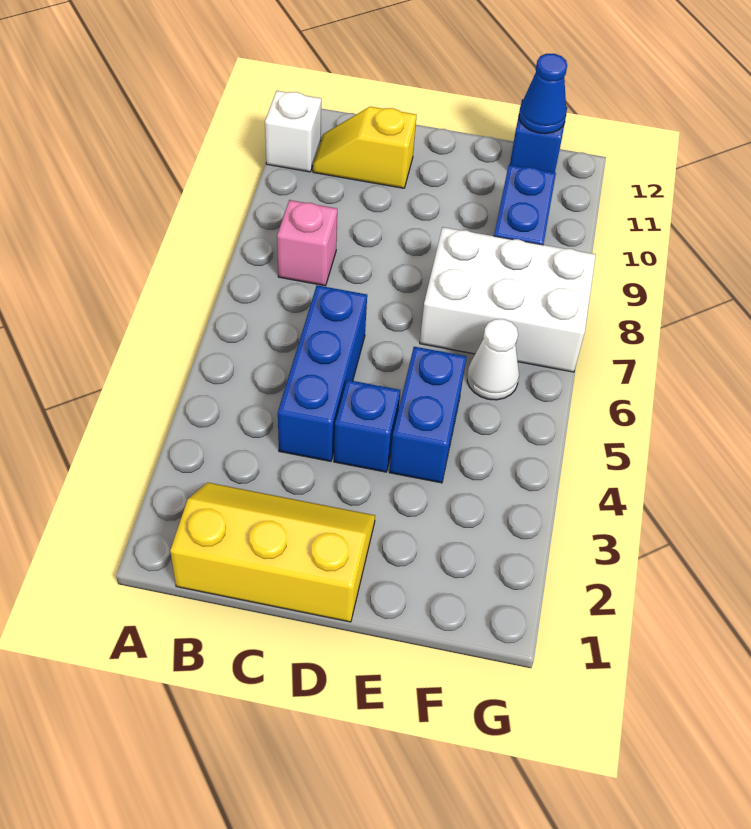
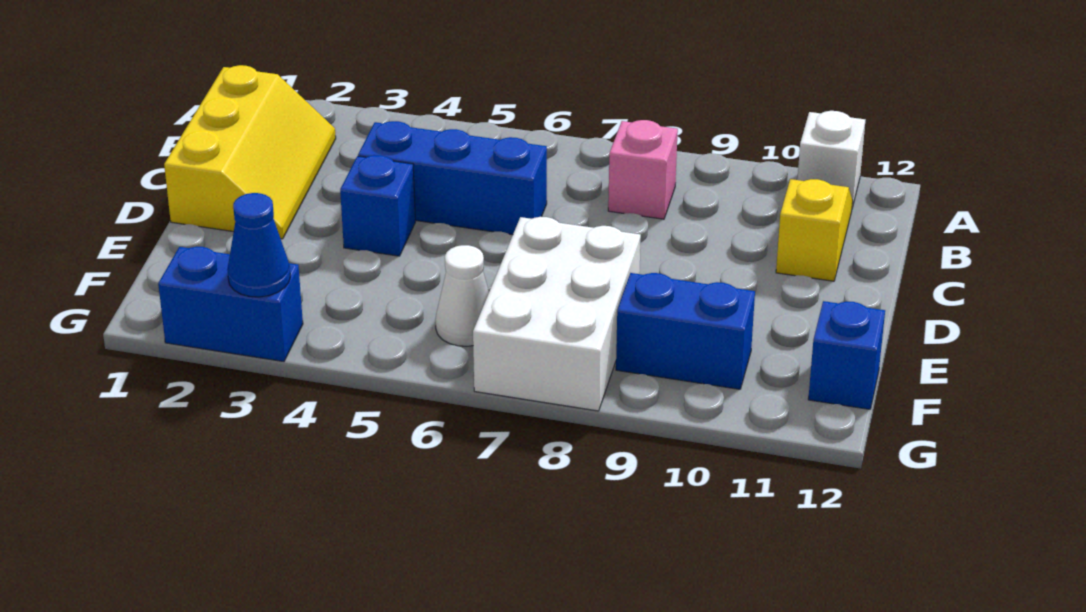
blue 1x2 brick [389,347,466,483] -> blue 1x2 brick moved to [158,247,303,361]
blue 1x1 cone [519,54,567,134] -> blue 1x1 cone moved to [227,193,290,297]

